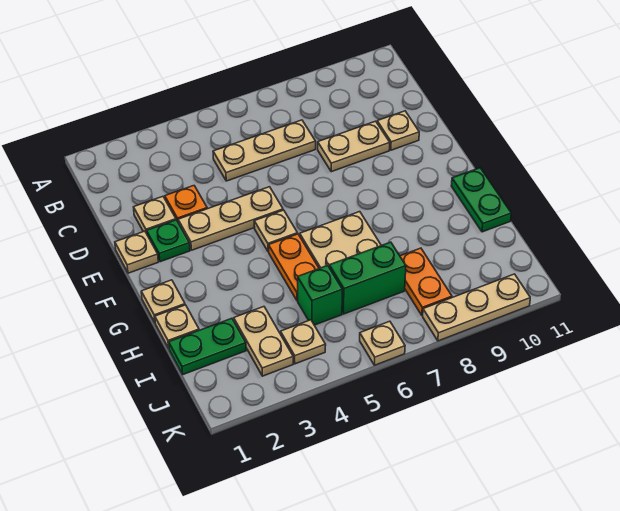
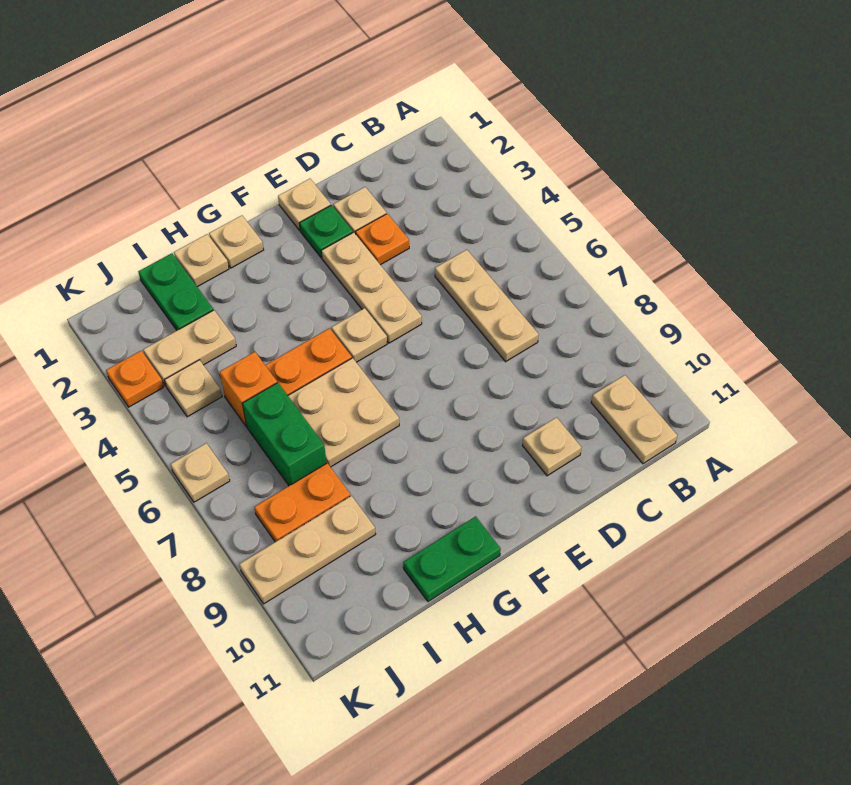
tan 1x2 plate [318,121,390,172] -> tan 1x2 plate moved to [591,375,677,464]
green 1x1 brick [298,265,342,325] -> orange 1x1 brick [220,352,277,426]
none -> orange 1x1 plate [106,351,164,407]
tan 1x3 plate [423,274,530,341] -> tan 1x3 plate turned to [239,496,376,604]

